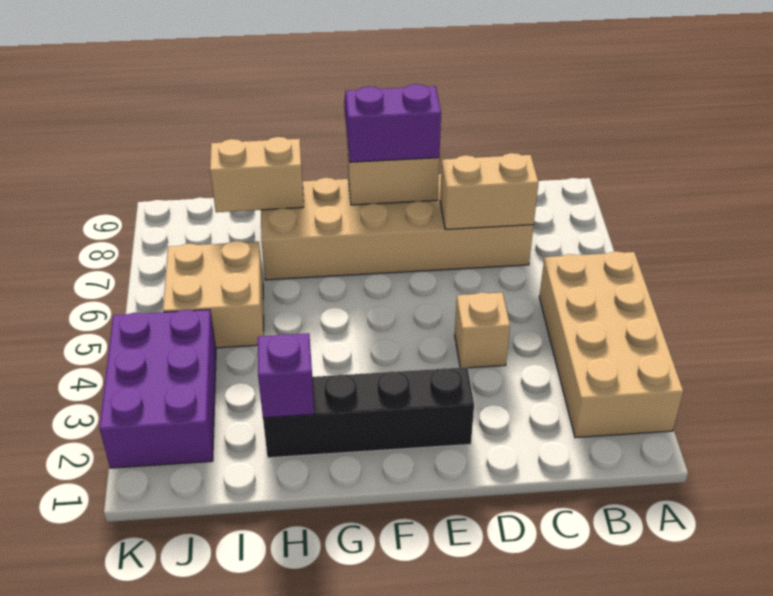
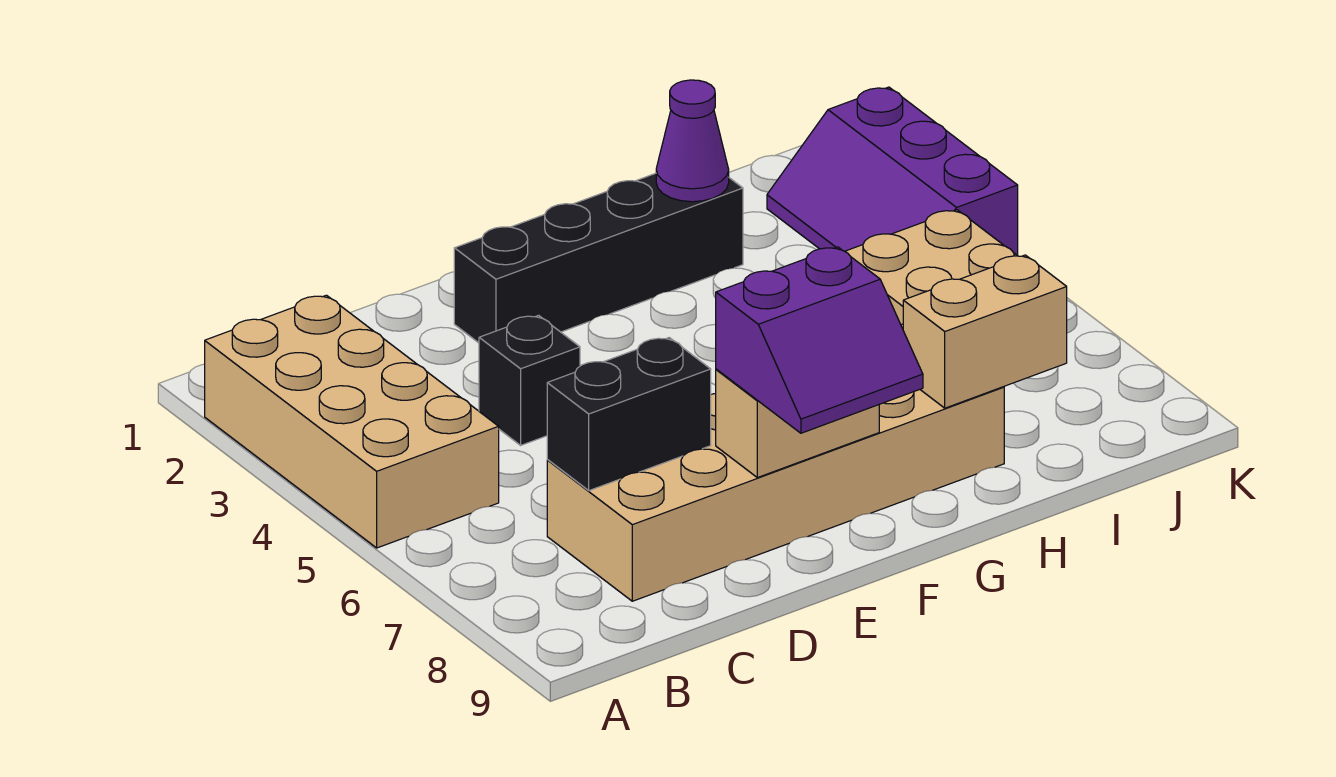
tan 1x2 brick [440,153,539,230] -> black 1x2 brick [547,338,711,491]
tan 1x1 brick [455,292,510,368] -> black 1x1 brick [479,315,580,445]
purple 1x1 brick [258,333,314,418] -> purple 1x1 cone [656,80,729,202]
purple 2x3 brick [99,310,216,468] -> purple 2x3 slope [767,87,1018,256]

